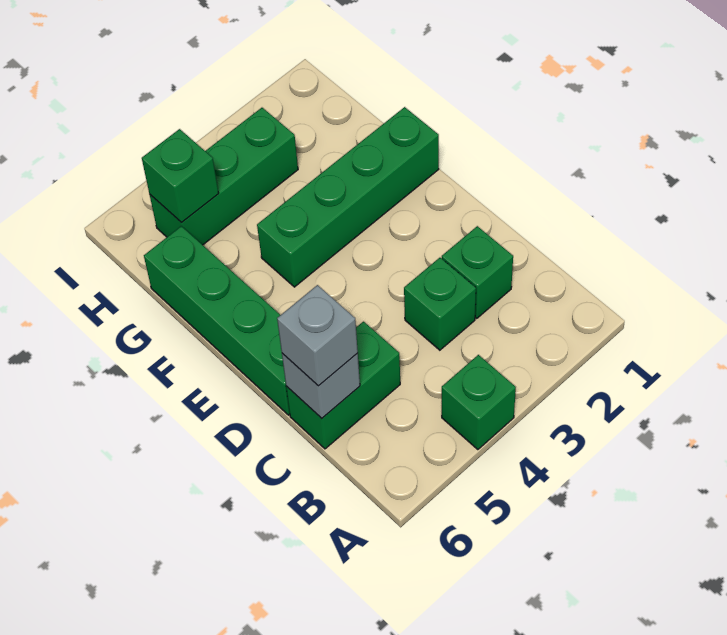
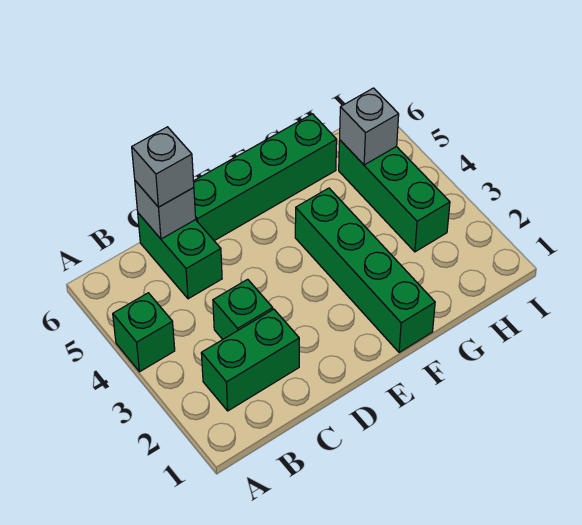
green 1x1 brick [442,226,513,318] -> green 1x2 brick [201,309,299,411]
green 1x1 brick [142,129,219,222] -> grey 1x1 brick [340,88,399,165]

